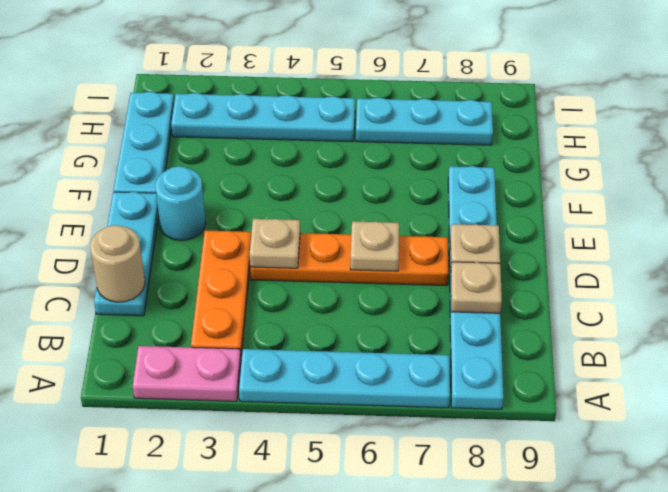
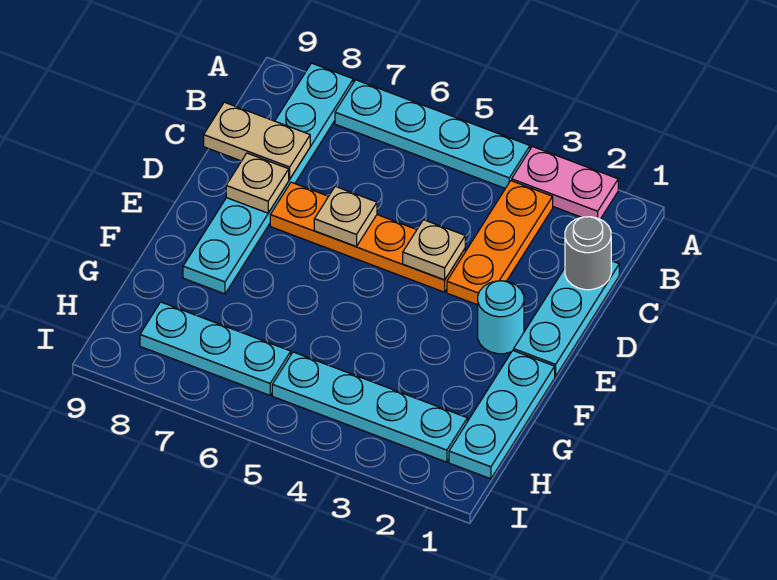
tan 1x1 round brick [90,225,145,302] -> grey 1x1 round brick [565,217,611,290]
tan 1x1 plate [451,262,502,313] -> tan 1x2 plate [204,102,310,179]

